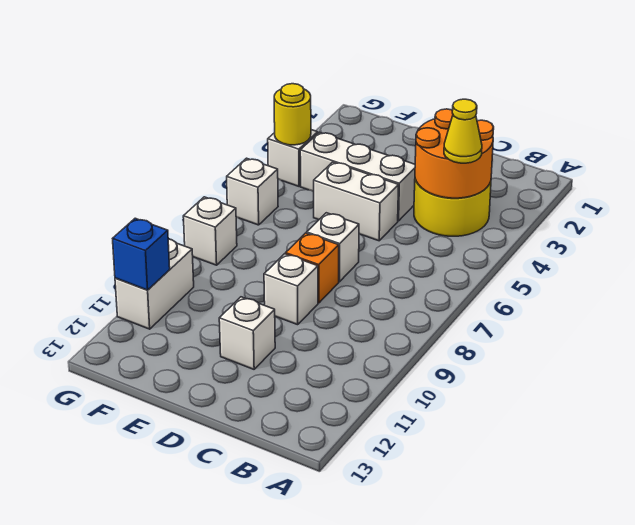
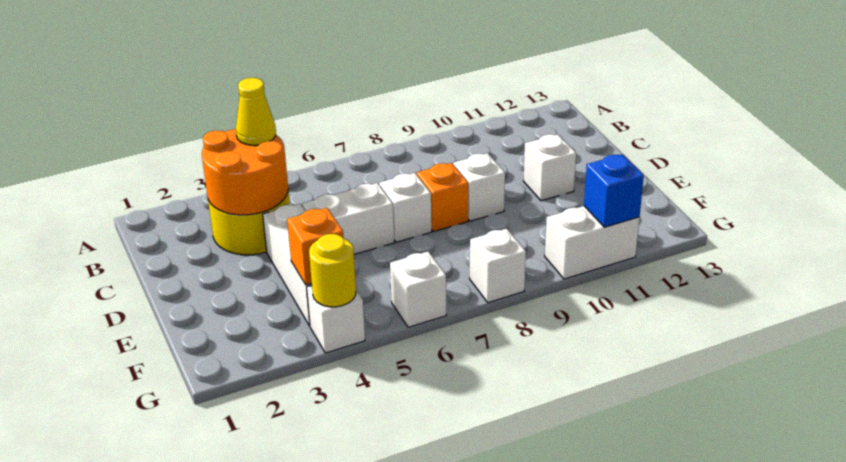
white 1x2 brick [314,162,399,241] -> white 1x2 brick turned to [302,183,394,254]
none -> orange 1x1 brick [287,208,343,285]

